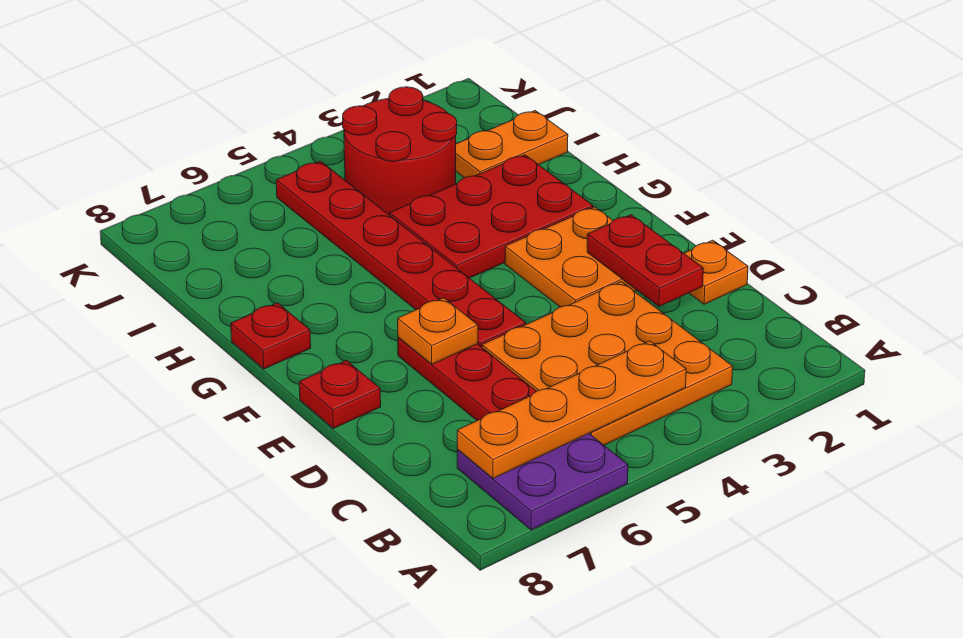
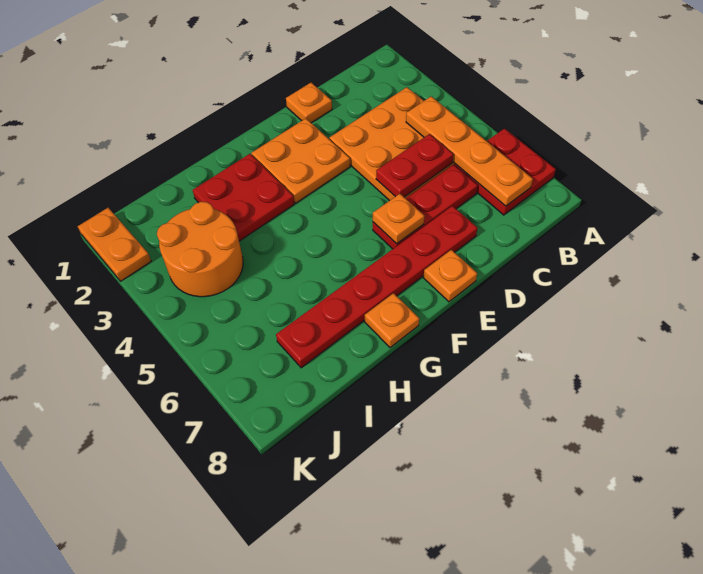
purple 2x2 plate [457,434,628,530] -> red 2x2 plate [455,129,556,215]
red 1x2 plate [587,215,703,306] -> red 1x2 plate moved to [376,134,453,197]
red 1x6 plate [276,161,526,347] -> red 1x6 plate moved to [276,206,478,368]
red 1x1 plate [299,360,381,428] -> orange 1x1 plate [423,250,477,302]
red 2x3 plate [390,155,593,278] -> red 2x2 plate [193,154,294,241]
red 1x1 plate [231,303,311,369] -> orange 1x1 plate [365,293,419,348]
orange 1x2 plate [456,111,568,178] -> orange 1x2 plate moved to [78,208,151,281]
red 2x2 round brick [343,87,457,215] -> orange 2x2 round brick [157,202,243,297]

